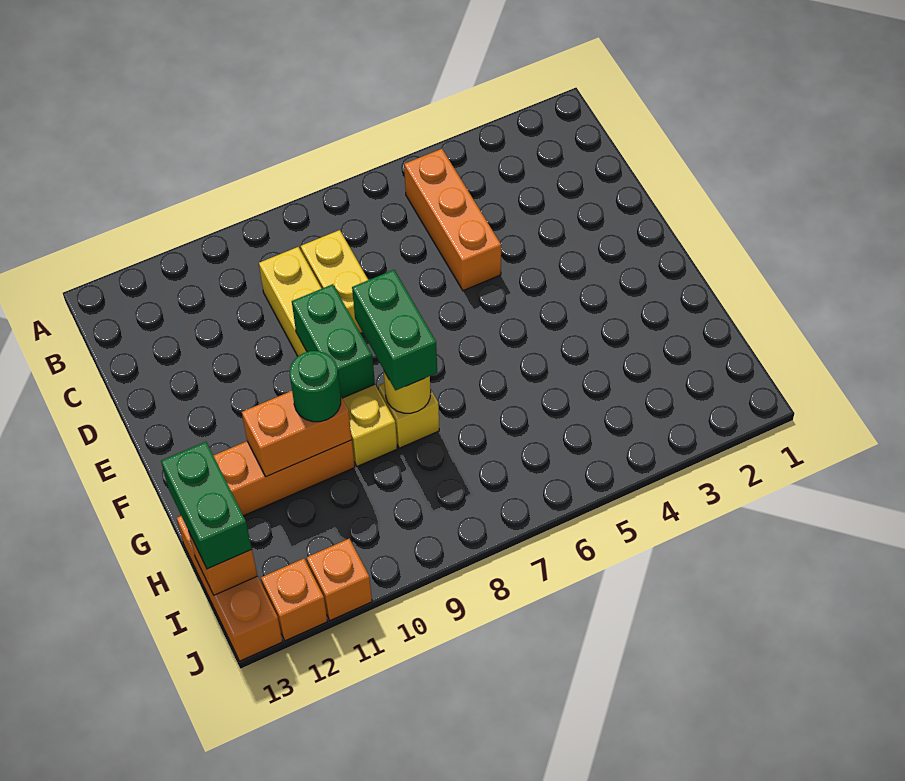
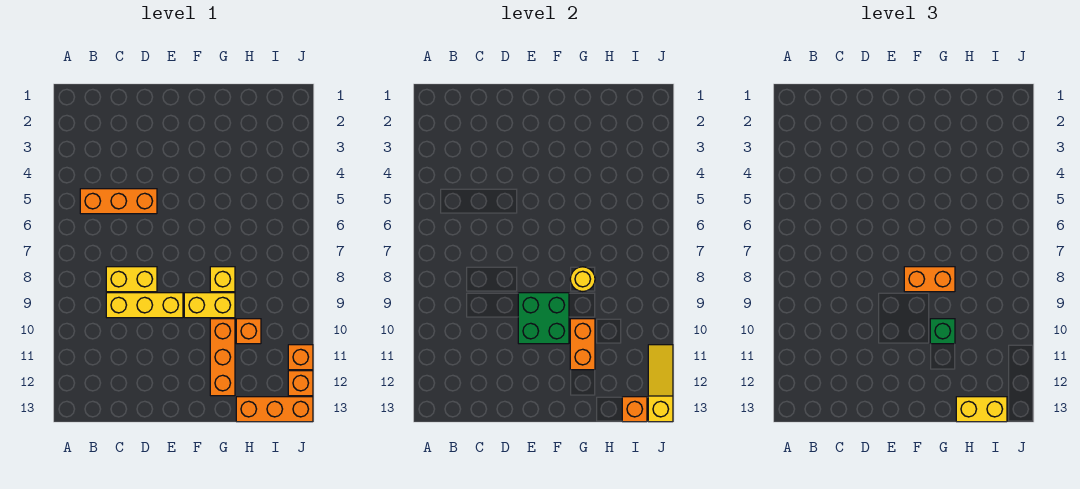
green 1x2 brick [292,284,375,398] -> green 2x2 brick [518,293,569,344]
green 1x2 brick [352,270,437,390] -> orange 1x2 brick [904,267,955,292]
green 1x1 round brick [290,351,341,422] -> green 1x1 brick [930,319,955,344]
none -> orange 1x1 brick [236,319,261,344]
green 1x2 brick [161,442,252,569] -> yellow 1x2 brick [956,397,1007,422]
none -> yellow 1x3 slope [648,345,673,422]

